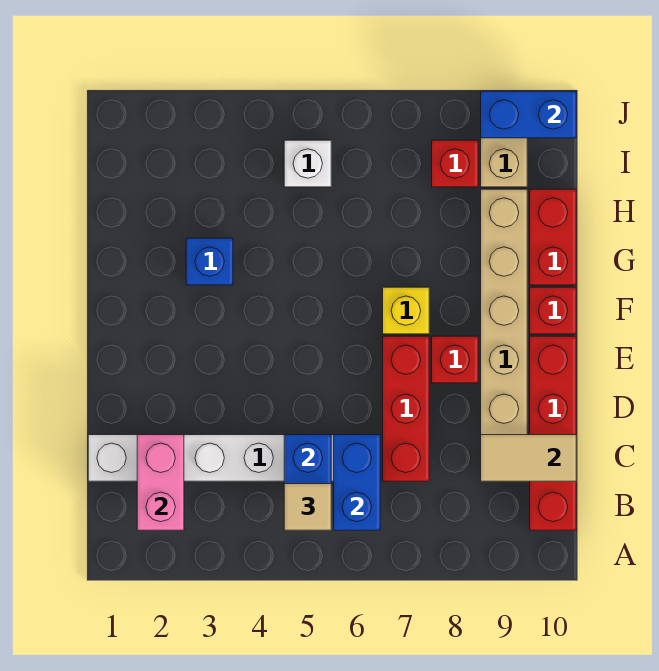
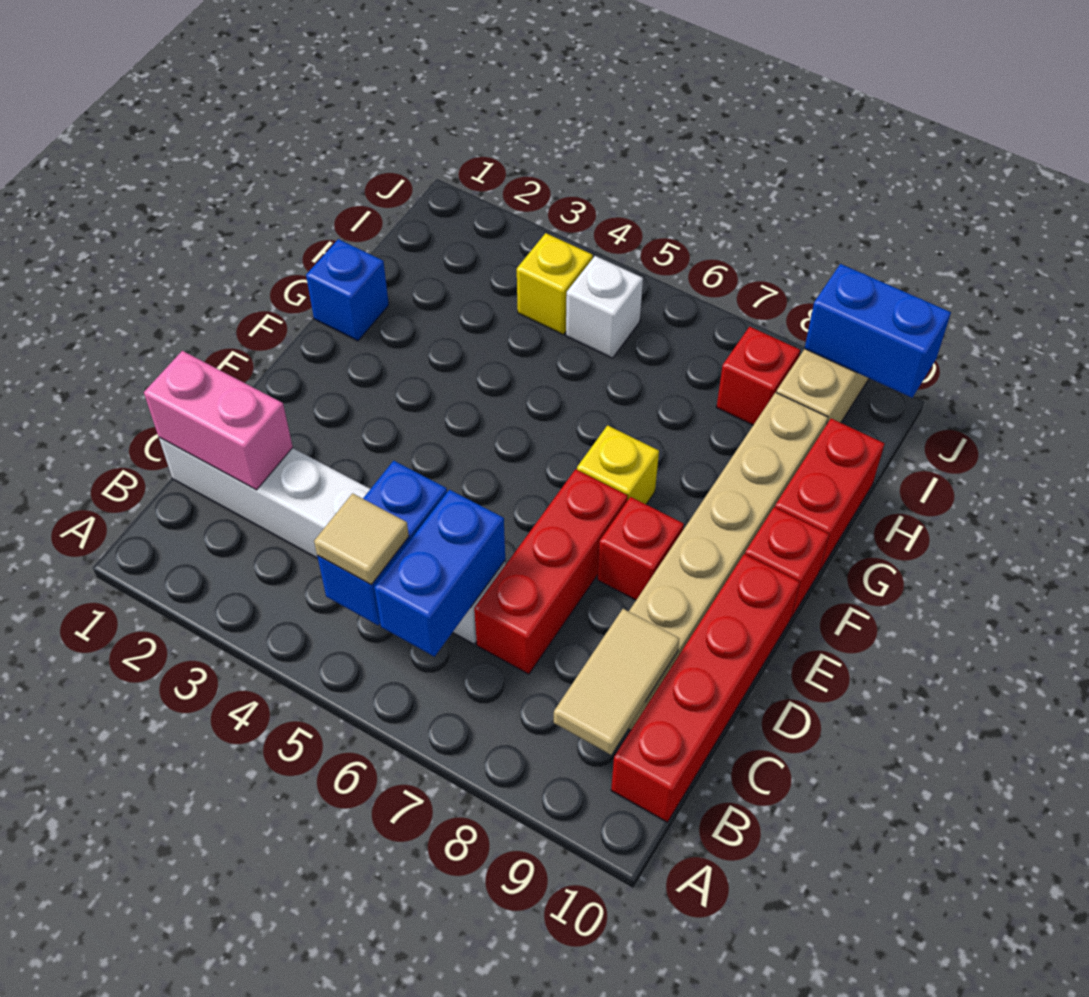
pink 1x2 brick [137,435,184,530] -> pink 1x2 brick turned to [144,351,293,490]
tan 1x2 tile [481,435,576,481] -> tan 1x2 tile turned to [554,609,680,755]
blue 1x1 brick [186,238,233,285] -> blue 1x1 brick moved to [306,239,389,341]
none -> yellow 1x1 brick [517,233,593,335]

